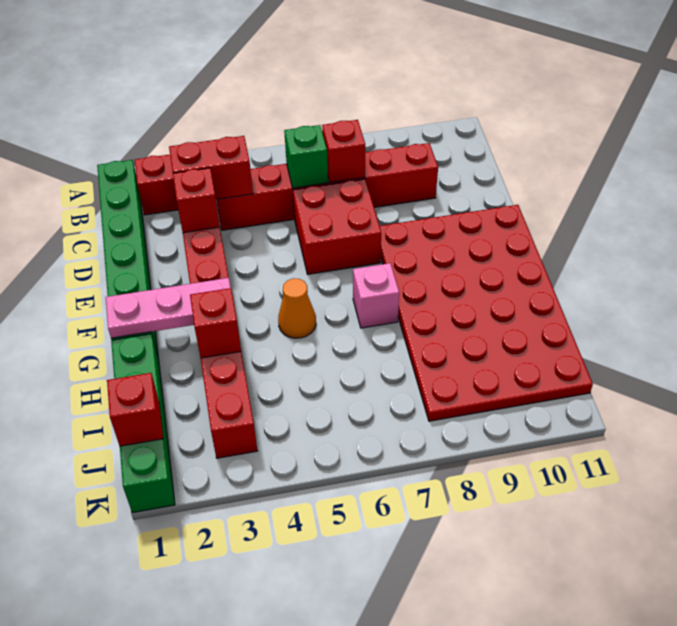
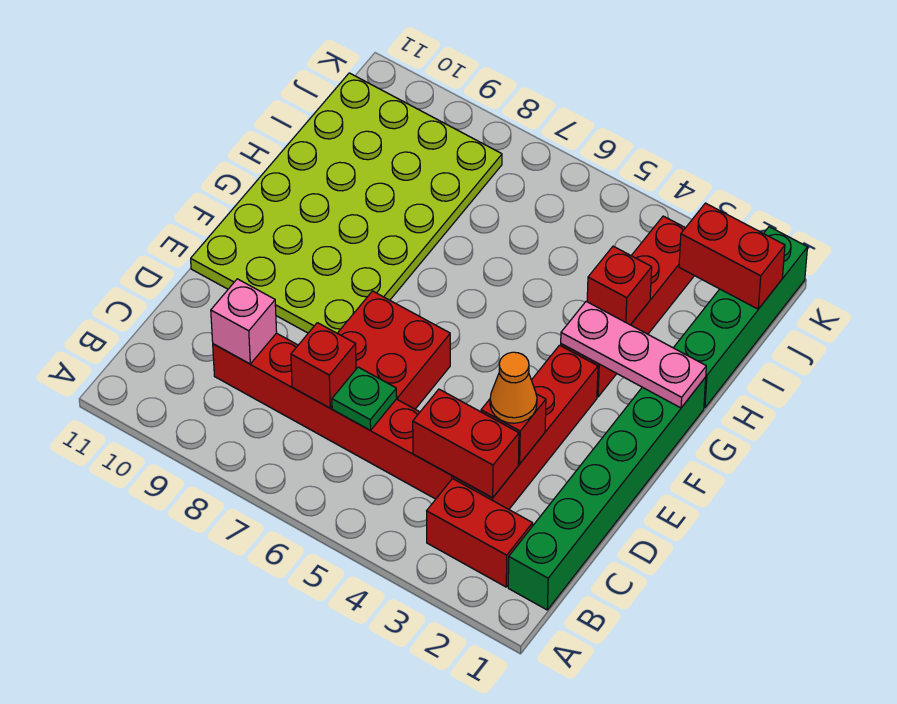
green 1x1 brick [284,125,328,188] -> green 1x1 plate [332,367,397,430]
red 4x6 plate [380,205,593,421] -> lime 4x6 plate [191,73,502,333]
orange 1x1 cone [278,278,316,338] -> orange 1x1 cone moved to [490,352,537,423]
pink 1x1 brick [353,263,399,328] -> pink 1x1 brick moved to [211,279,277,364]
red 1x1 brick [107,373,163,446] -> red 1x2 brick [679,203,785,309]

